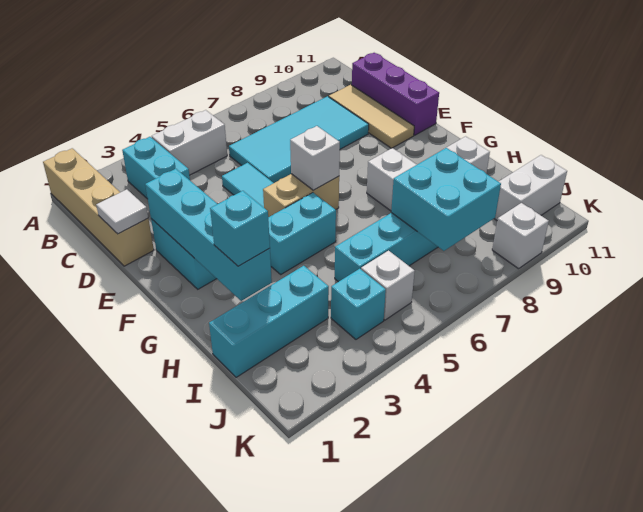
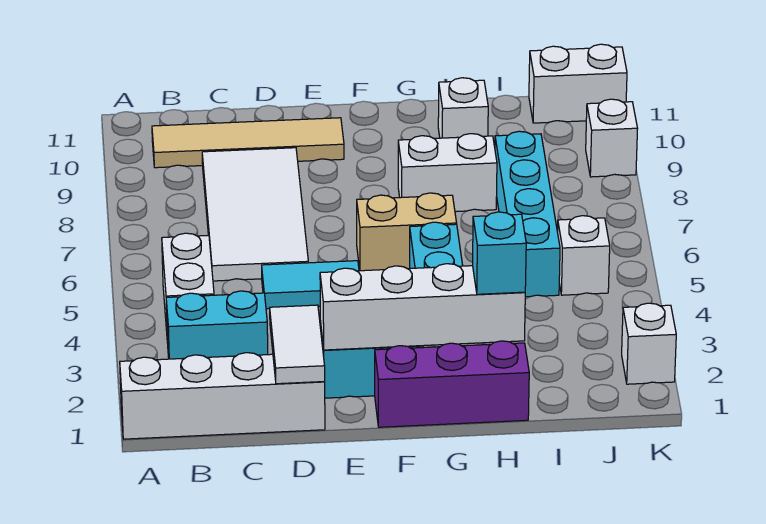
tan 1x4 brick [43,148,154,266] -> white 1x4 brick [120,353,325,439]
cyan 2x4 tile [229,96,369,183] -> white 2x4 tile [202,148,308,281]
tan 1x3 tile [329,85,414,148] -> tan 1x4 tile [152,118,344,168]
purple 1x3 brick [352,53,439,135] -> purple 1x3 brick moved to [375,341,529,427]
white 1x1 tile [96,189,148,234] -> white 1x2 tile [270,305,325,384]
cyan 1x4 brick [145,169,272,301] -> white 1x4 brick [320,264,525,350]
tan 1x2 brick [263,174,339,217] -> tan 1x2 brick turned to [357,193,457,271]
white 1x1 brick [290,126,340,190] -> white 1x1 brick moved to [622,303,676,384]
cyan 1x3 brick [209,266,329,377] -> none
cyan 2x2 brick [391,148,501,251] -> none
cyan 1x1 brick [331,269,386,339] -> none
white 1x2 brick [494,155,567,220] -> white 1x2 brick turned to [529,44,627,123]

